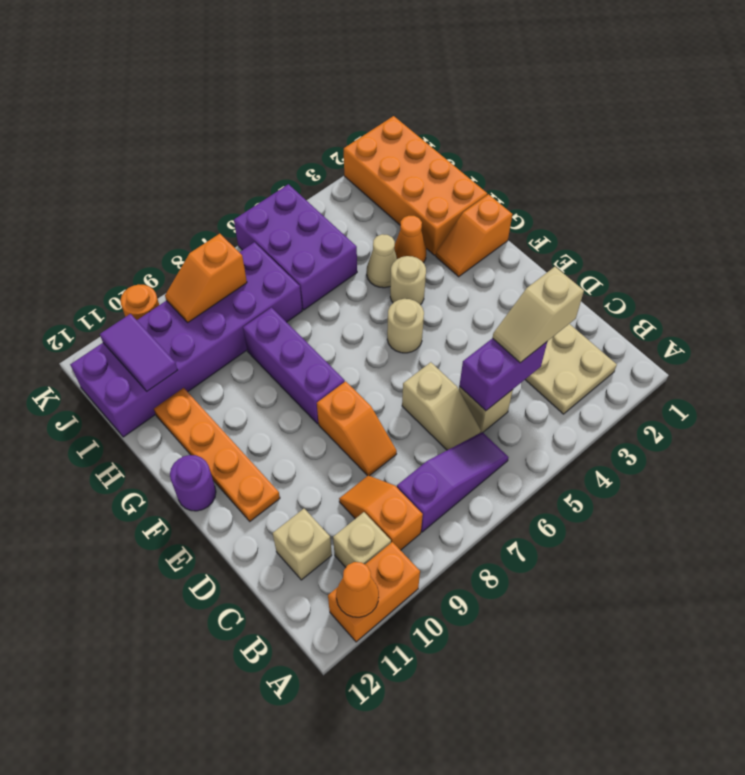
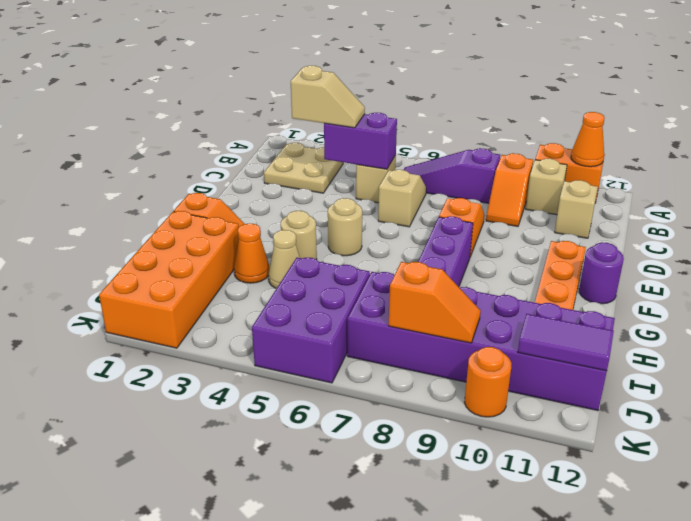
purple 1x2 tile [100,314,177,391] -> purple 1x2 tile turned to [518,314,614,371]

